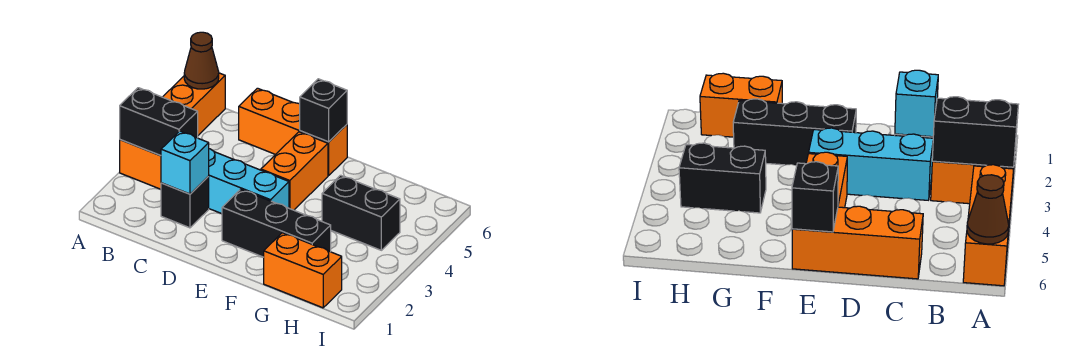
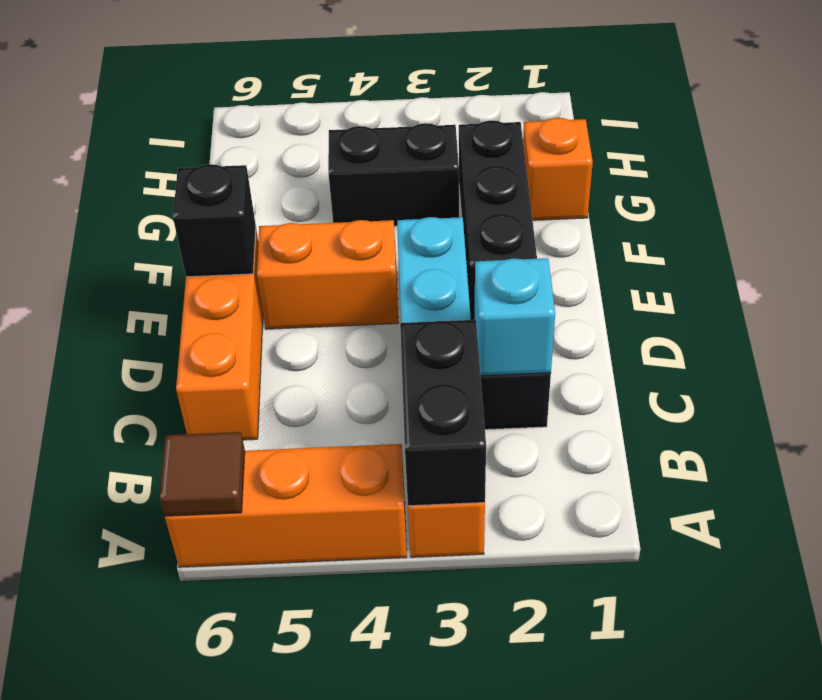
brown 1x1 cone [184,32,219,89] -> brown 1x1 tile [159,432,245,516]
orange 1x2 brick [264,233,342,308] -> orange 1x1 brick [523,118,593,220]
black 1x2 brick [322,175,400,250] -> black 1x2 brick turned to [328,123,459,226]

